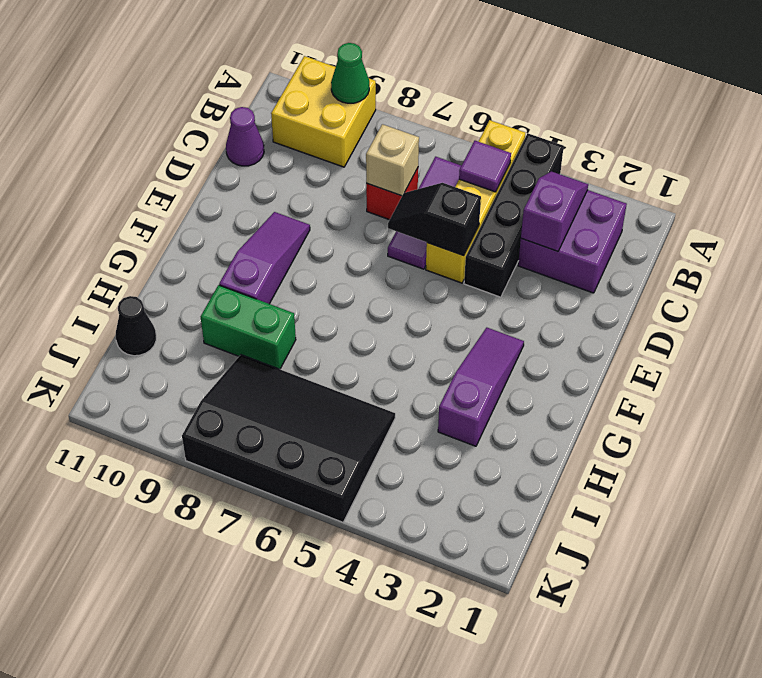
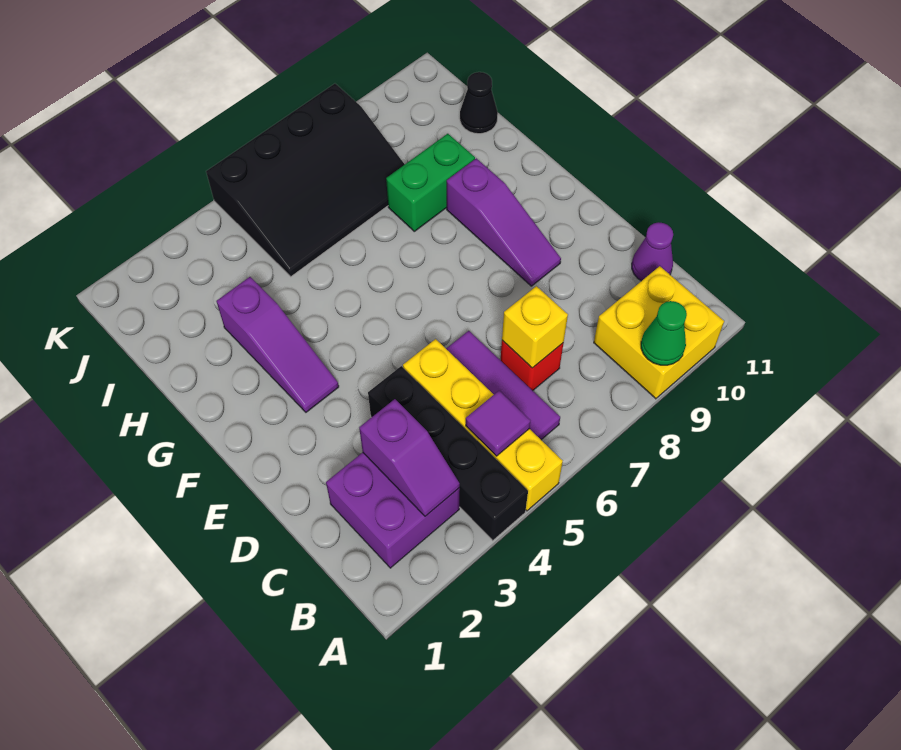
tan 1x1 brick [366,124,419,196] -> yellow 1x1 brick [502,286,568,368]
black 1x2 slope [388,183,481,256] -> none

